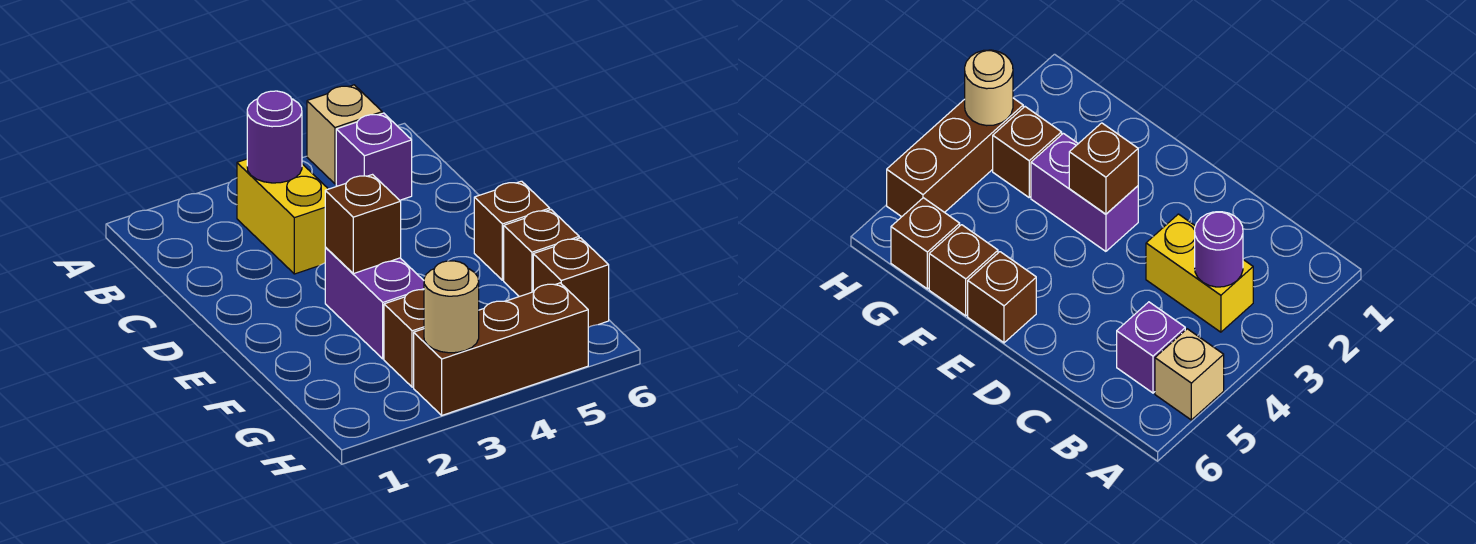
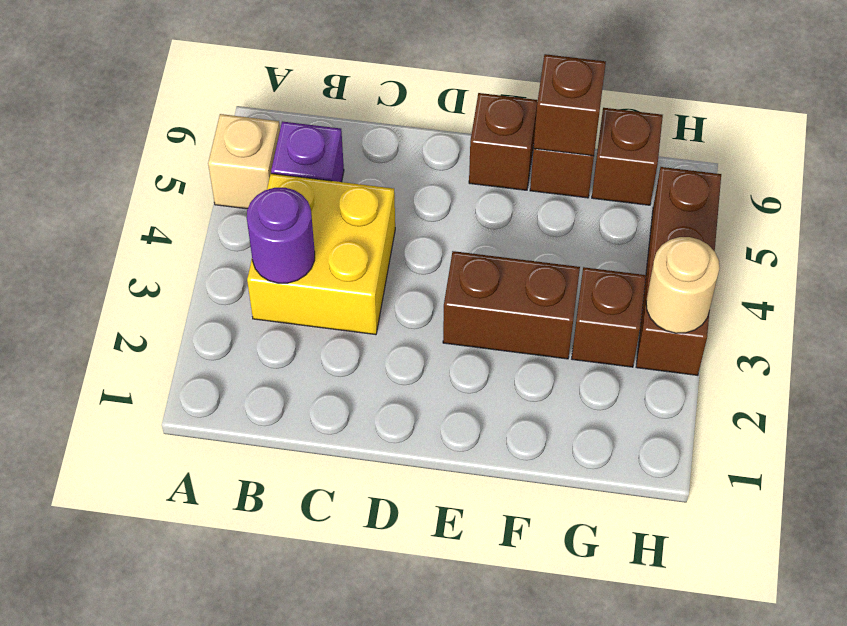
yellow 1x2 brick [237,159,328,274] -> yellow 2x2 brick [247,174,395,335]
purple 1x2 brick [325,248,424,359] -> brown 1x2 brick [443,251,580,359]
brown 1x1 brick [325,175,401,274] -> brown 1x1 brick moved to [534,54,606,156]

